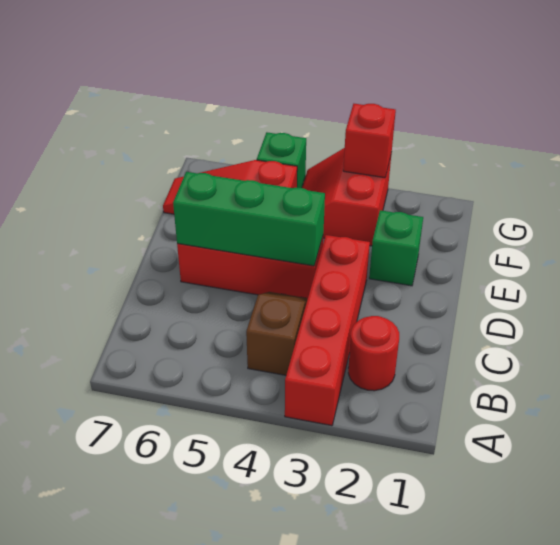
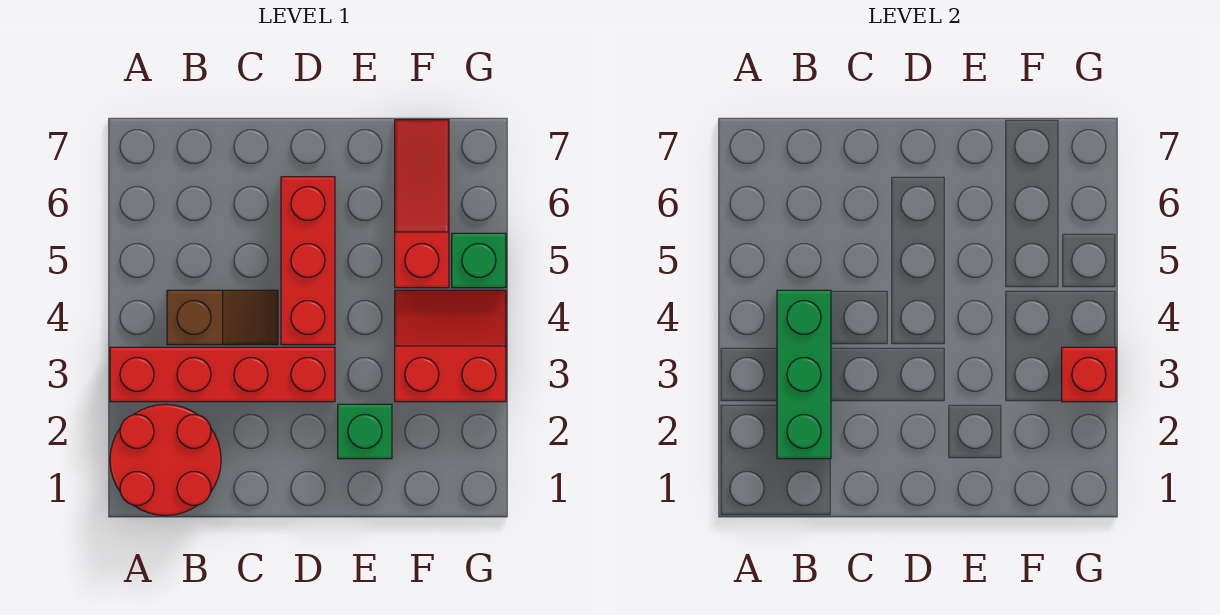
red 1x1 round brick [348,316,399,391] -> red 2x2 round brick [110,404,221,516]
green 1x3 brick [173,172,325,266] -> green 1x3 brick moved to [777,290,831,459]

